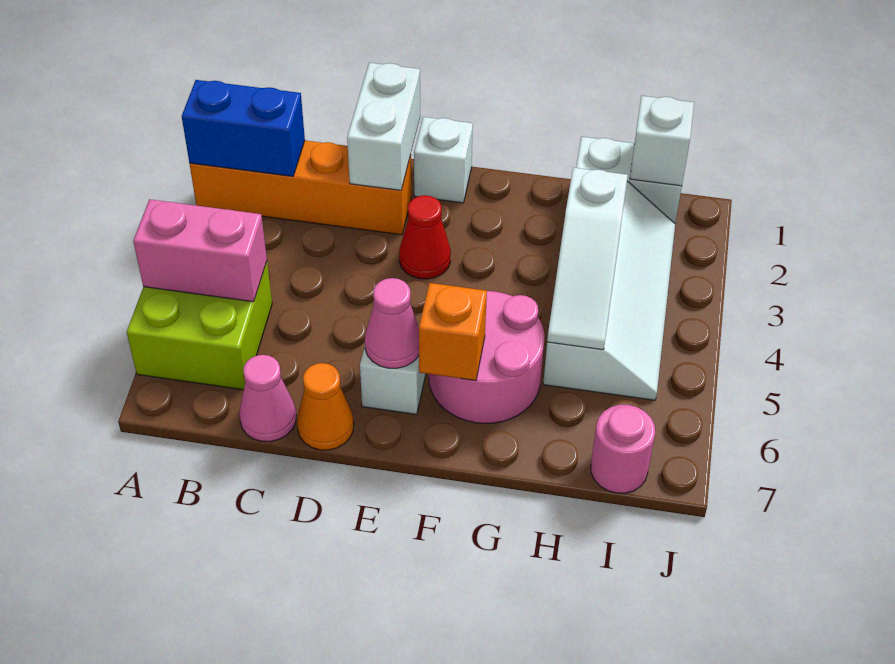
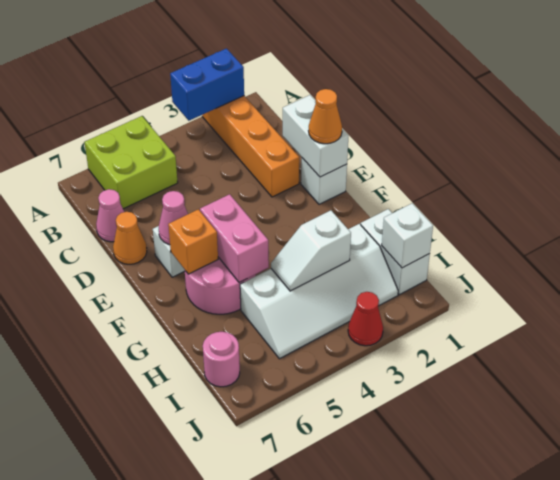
blue 1x2 brick [182,80,305,176] -> blue 1x2 brick turned to [170,49,244,121]
pink 1x2 brick [133,199,267,302] -> pink 1x2 brick moved to [200,194,269,283]
white 1x2 brick [347,63,420,190] -> white 1x2 brick turned to [283,95,348,177]
none -> orange 1x1 cone [309,89,342,144]
red 1x1 cone [399,195,451,279] -> red 1x1 cone moved to [348,292,383,346]
white 1x3 slope [547,168,628,350] -> white 1x2 slope [271,210,351,291]

